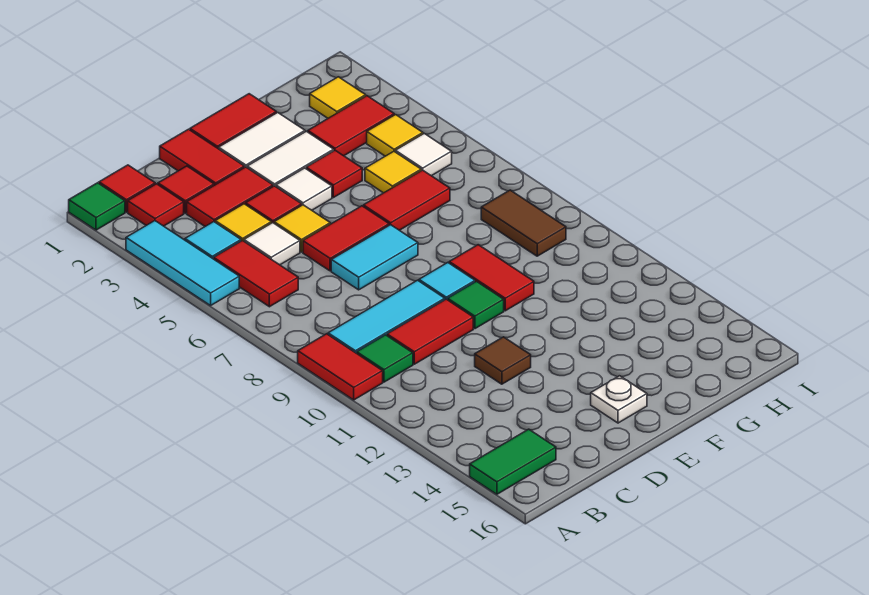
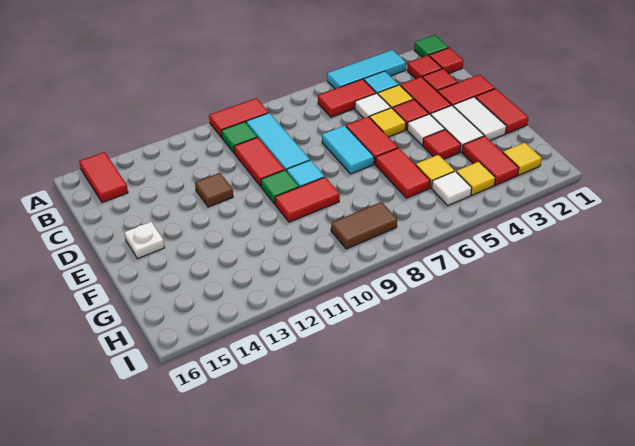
green 1x2 tile [470,429,556,494] -> red 1x2 tile [79,152,128,203]

